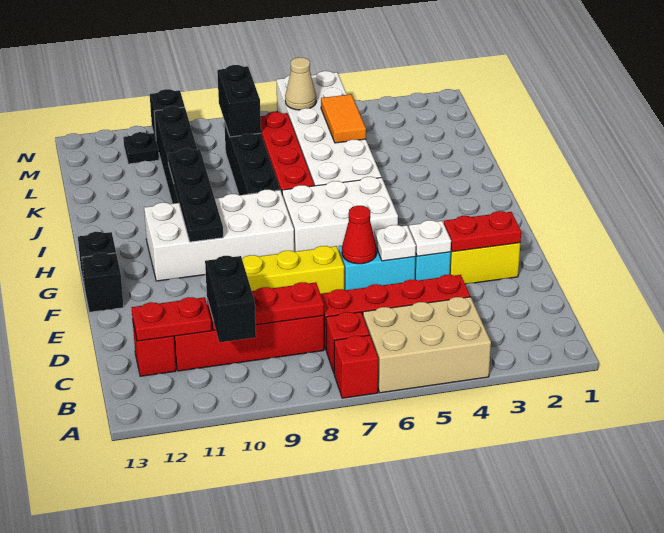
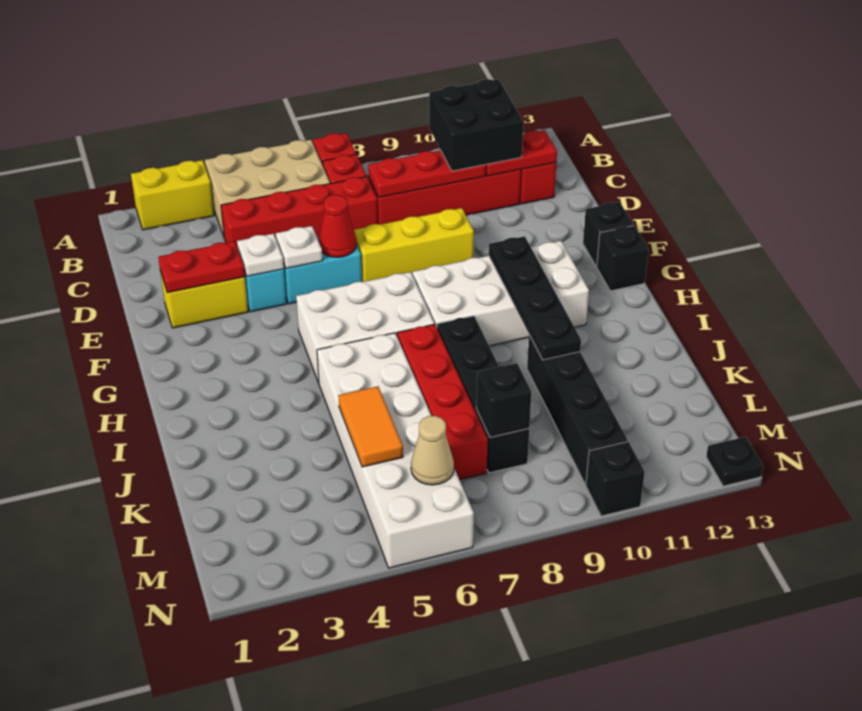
none -> yellow 1x2 brick [131,160,214,230]
black 1x2 brick [205,256,256,342] -> black 2x2 brick [429,79,523,171]
black 1x2 brick [217,65,261,137] -> black 1x1 brick [476,363,531,437]
black 1x1 plate [123,132,159,164] -> black 1x1 plate moved to [706,437,763,486]

